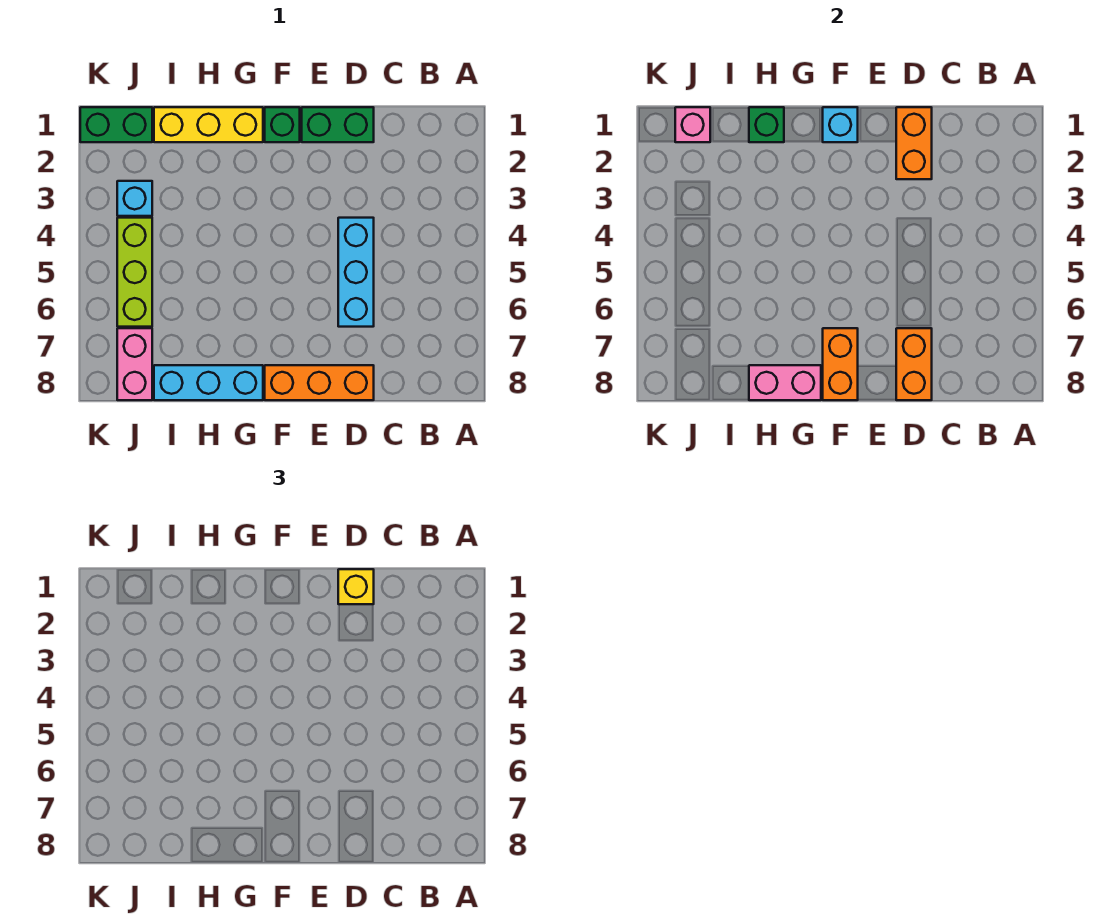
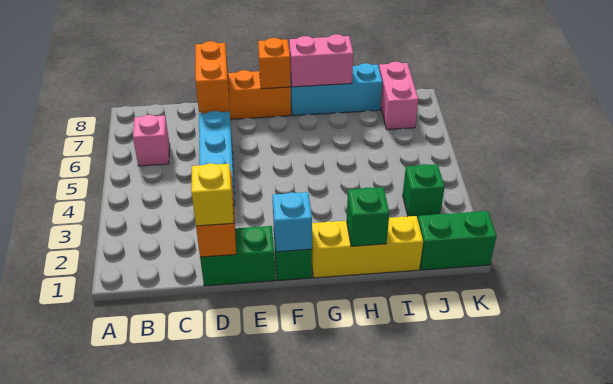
orange 1x2 brick [823,328,858,400] -> orange 1x1 brick [258,38,291,89]
pink 1x1 brick [675,107,710,142] -> pink 1x1 brick moved to [133,115,170,166]
cyan 1x1 brick [117,181,152,216] -> green 1x1 brick [403,164,445,217]
lime 1x3 brick [117,218,152,327] -> none

